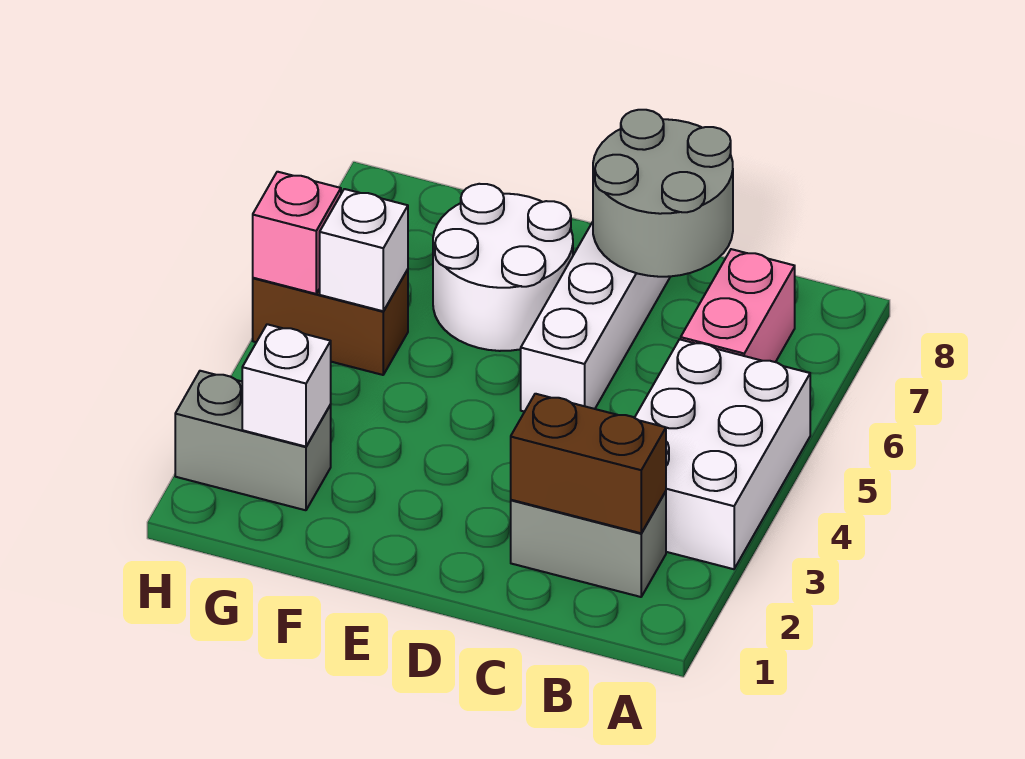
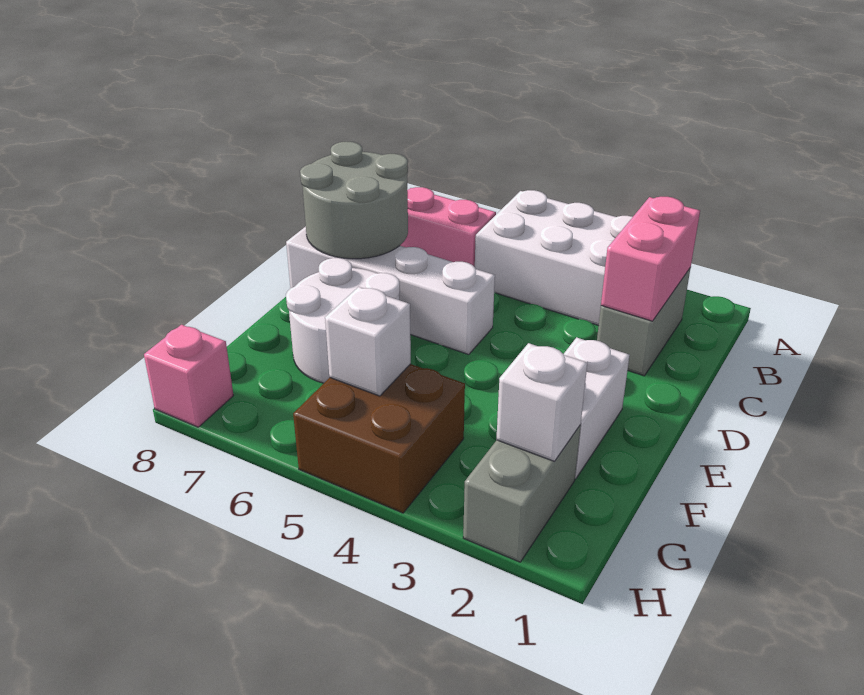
brown 1x2 brick [511,394,666,533] -> pink 1x2 brick [601,197,700,321]
none -> white 1x2 brick [564,337,630,479]
brown 1x2 brick [253,270,408,375] -> brown 2x2 brick [293,364,465,513]
pink 1x1 brick [253,172,341,294] -> pink 1x1 brick moved to [144,325,233,427]

